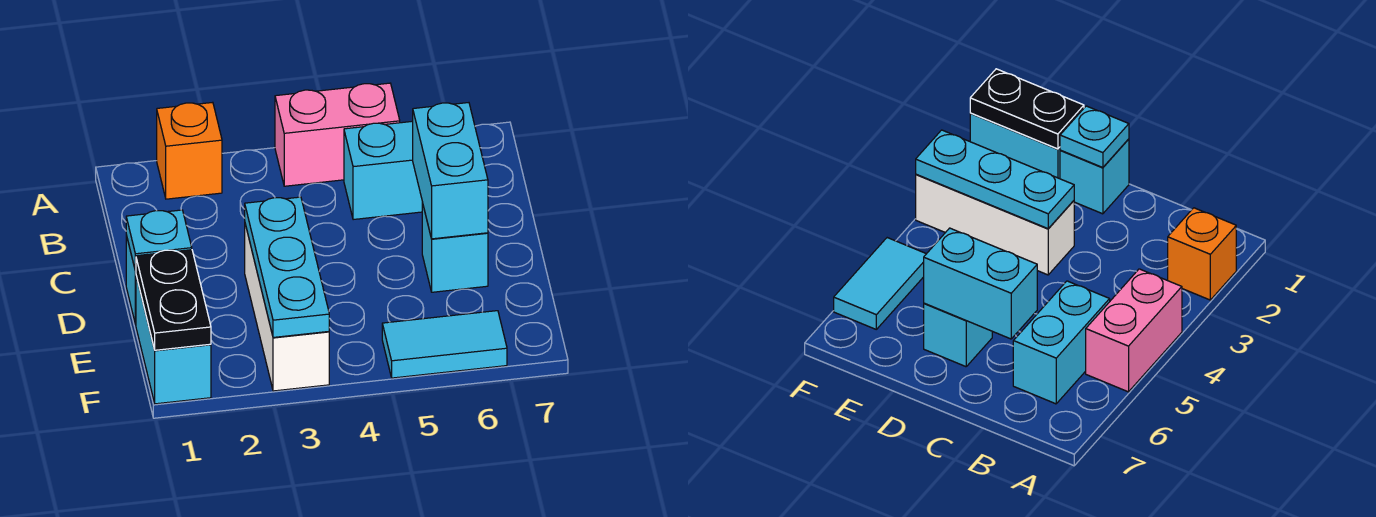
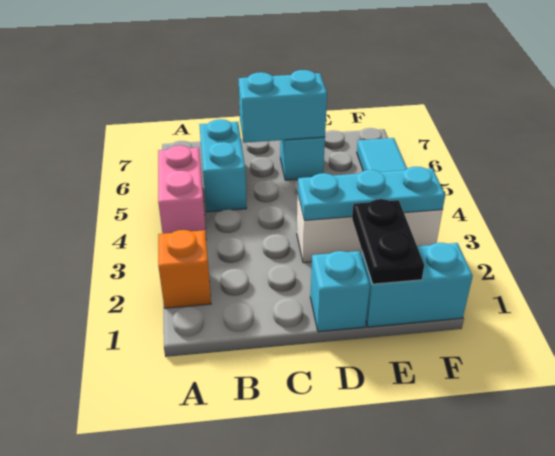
cyan 1x1 plate [126,210,192,271] -> none
black 1x2 plate [136,250,211,350] -> black 1x2 plate turned to [352,199,424,284]

